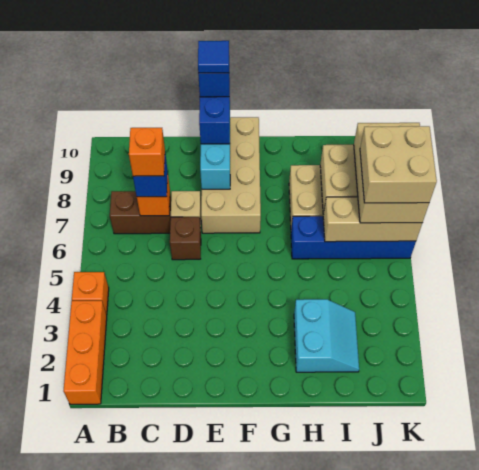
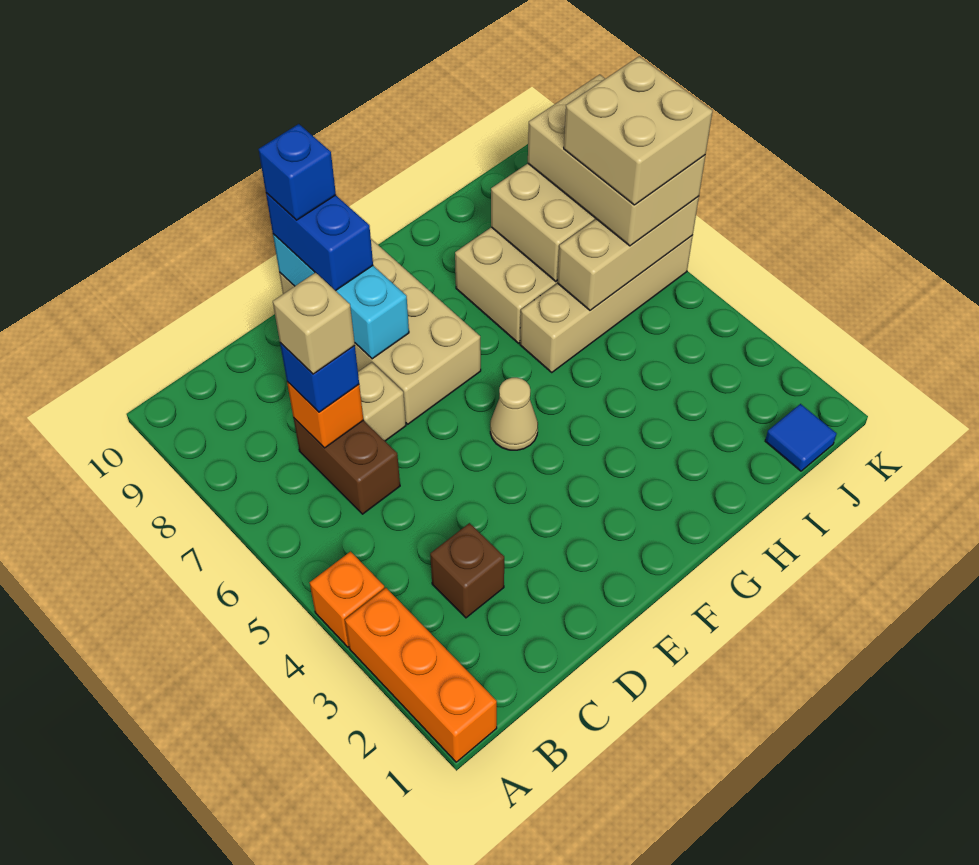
brown 1x2 brick [110,191,171,234] -> brown 1x2 brick turned to [294,418,400,514]
orange 1x1 brick [129,128,165,176] -> tan 1x1 brick [273,273,355,374]
brown 1x1 brick [170,217,201,260] -> brown 1x1 brick moved to [430,523,504,618]
blue 1x1 tile [198,41,229,73] -> blue 1x1 tile moved to [765,404,837,471]
none -> tan 1x1 cone [490,378,538,450]
cyan 2x2 slope [294,299,359,372] -> none
blue 1x4 brick [291,216,416,259] -> tan 1x4 brick [520,235,693,372]

